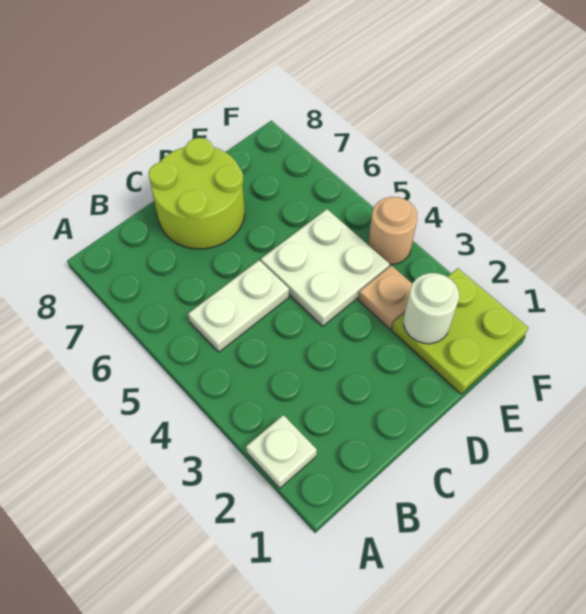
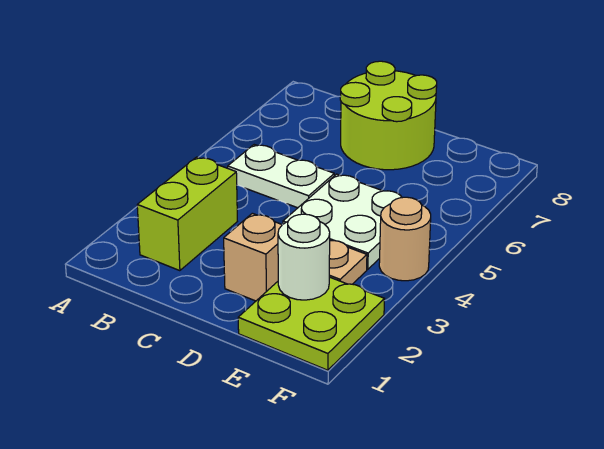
white 1x1 plate [246,415,317,488] -> none
none -> lime 1x2 brick [137,157,237,271]
none -> tan 1x1 brick [224,213,282,301]

